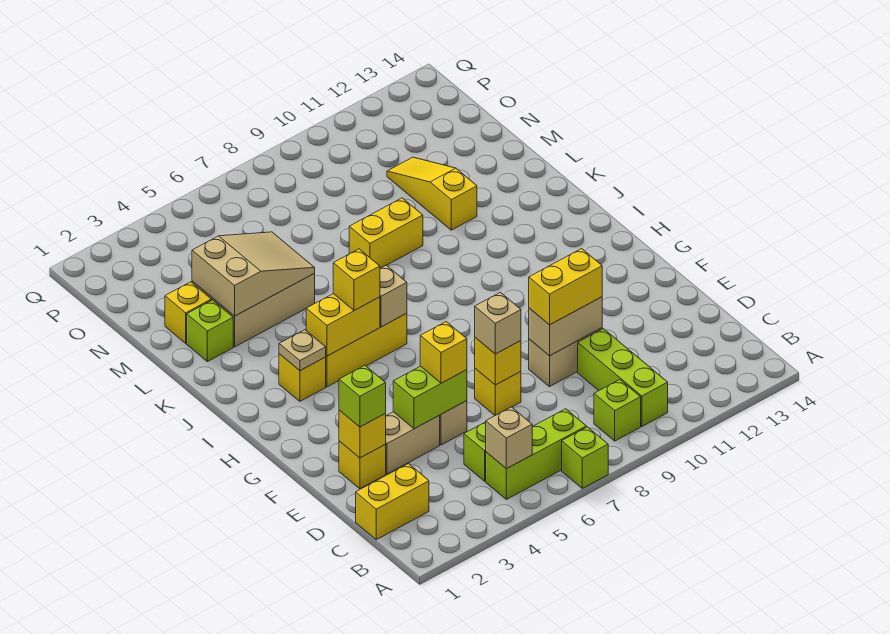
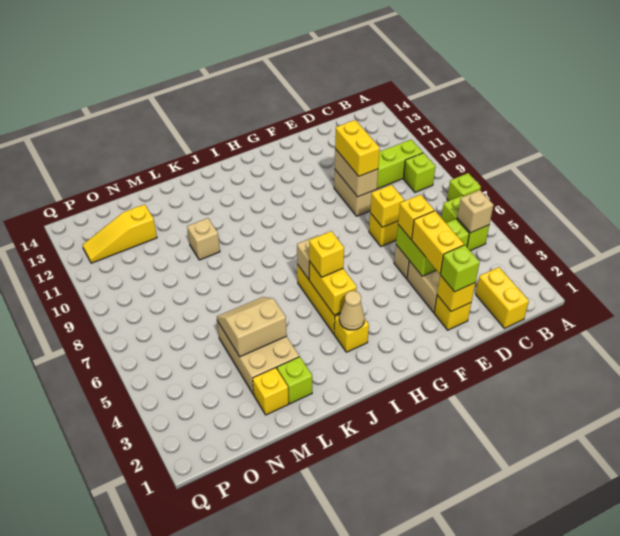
lime 1x3 brick [486,409,586,499] -> lime 1x2 brick [442,195,489,251]
tan 1x1 brick [475,292,521,354] -> tan 1x1 brick moved to [187,218,220,260]
tan 1x1 plate [279,330,326,371] -> tan 1x1 cone [339,291,365,330]
tan 2x3 slope [192,232,315,316] -> tan 2x2 slope [217,297,287,357]
yellow 1x2 brick [349,198,423,268] -> yellow 1x2 brick moved to [412,211,464,274]
yellow 1x3 slope [387,157,477,230] -> yellow 1x3 slope moved to [82,204,157,263]

